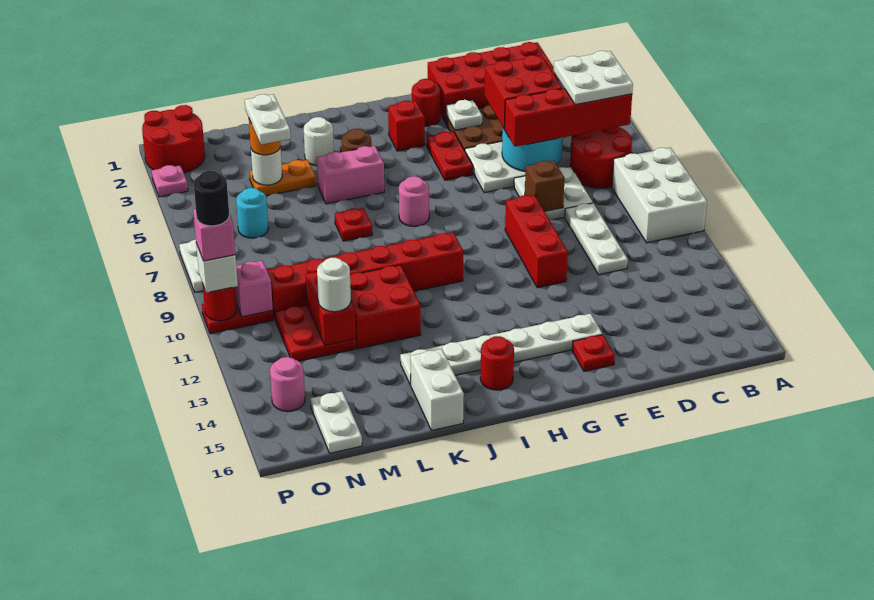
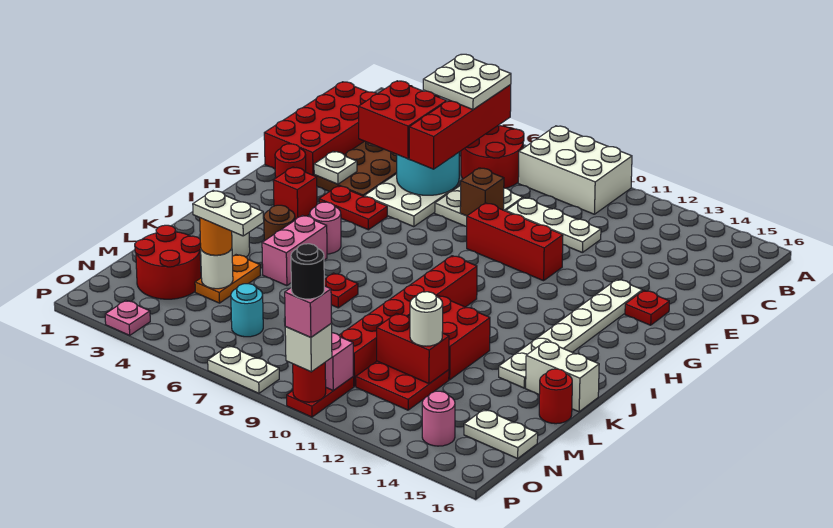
pink 1x1 round brick [399,176,429,226] -> pink 1x1 round brick moved to [310,202,341,254]
red 1x1 round brick [480,336,514,390] -> red 1x1 round brick moved to [539,369,572,424]
red 2x2 round brick [142,105,205,173] -> red 2x2 round brick moved to [135,225,201,299]

